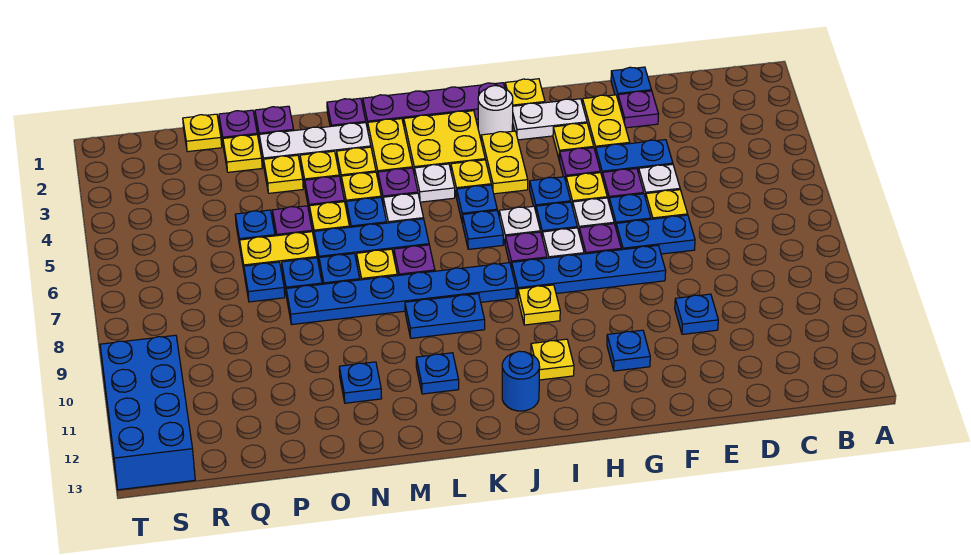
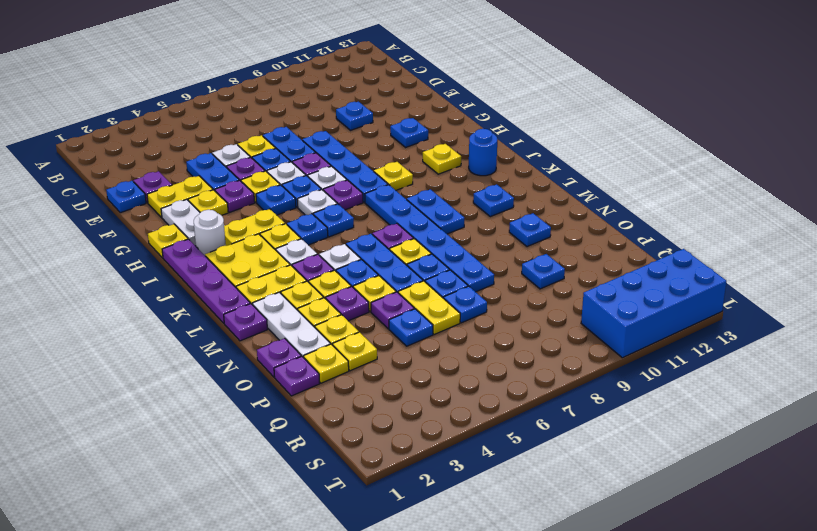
none -> blue 1x1 plate [522,254,565,289]
yellow 1x1 plate [183,114,222,152] -> yellow 1x1 plate moved to [333,332,377,371]

